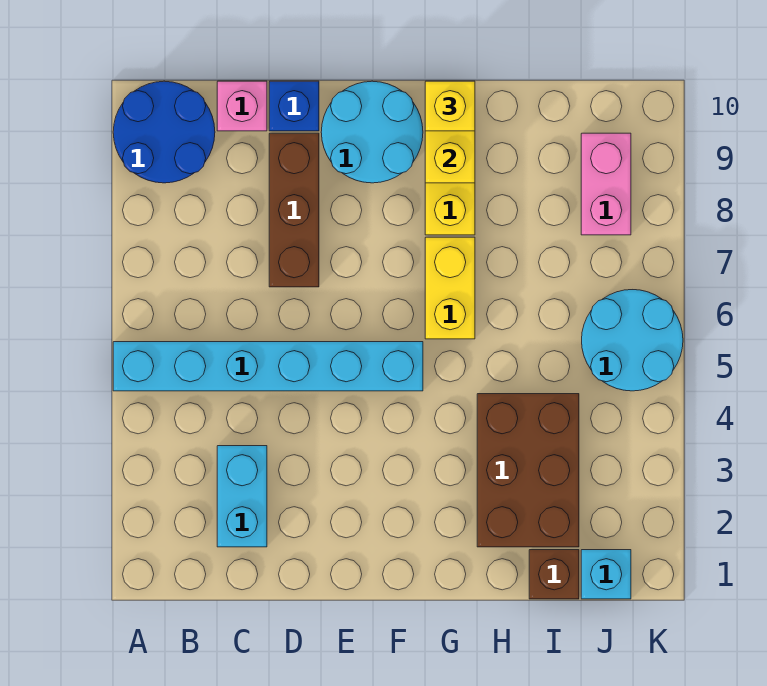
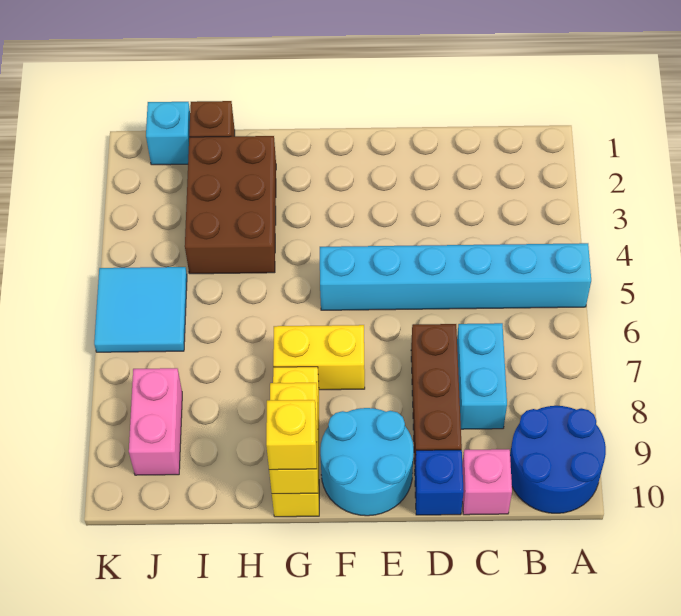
cyan 1x2 brick [217,446,267,547] -> cyan 1x2 brick moved to [457,323,507,429]
yellow 1x2 brick [425,237,475,339] -> yellow 1x2 brick turned to [273,325,365,390]
cyan 2x2 round brick [582,290,683,391] -> cyan 2x2 tile [94,267,187,352]

